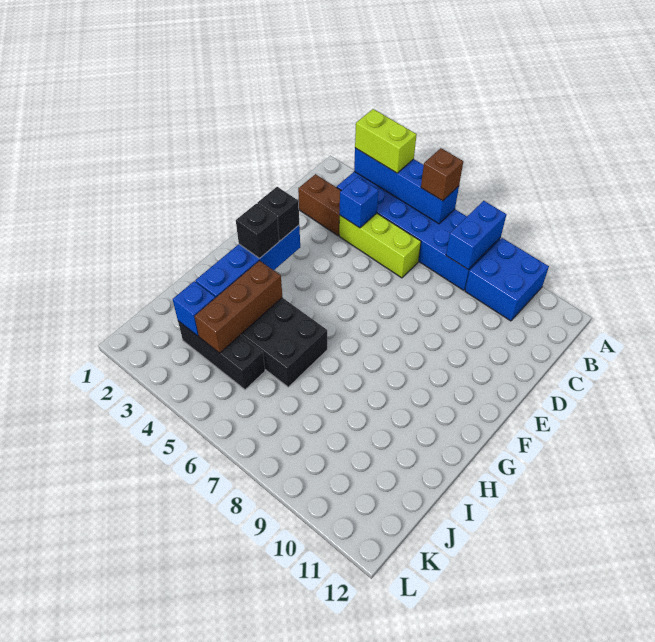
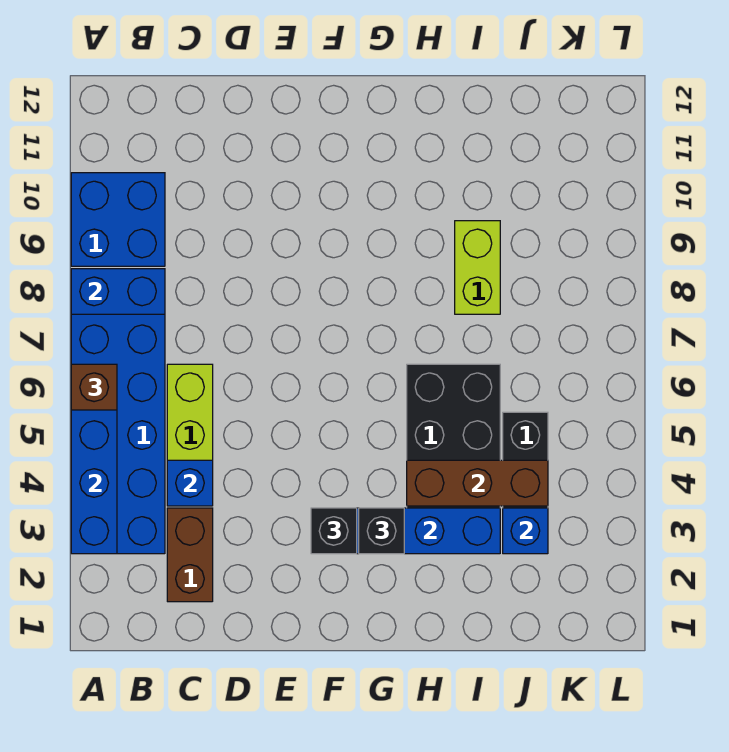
lime 1x2 brick [355,109,417,173] -> lime 1x2 brick moved to [455,221,500,314]

